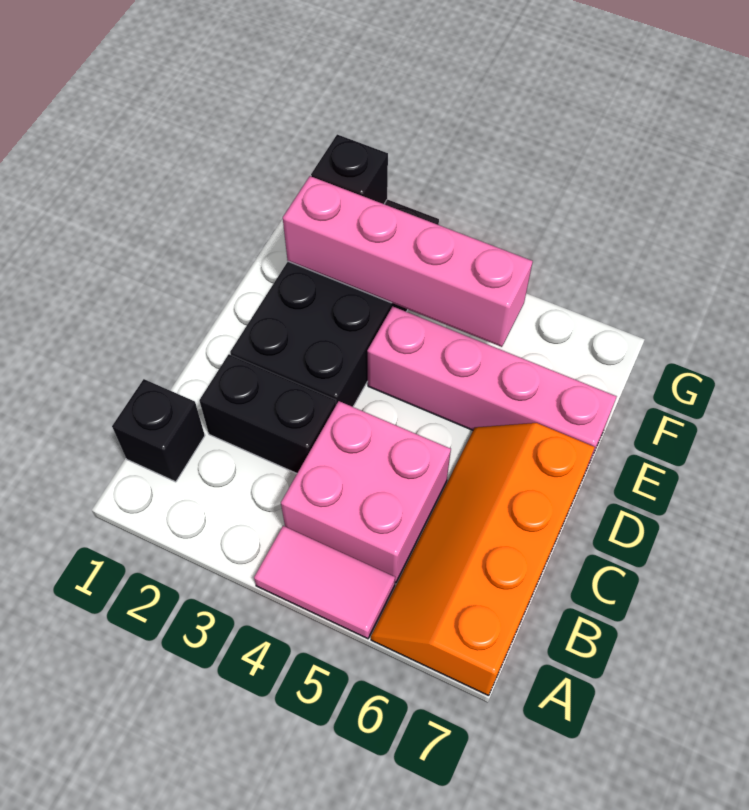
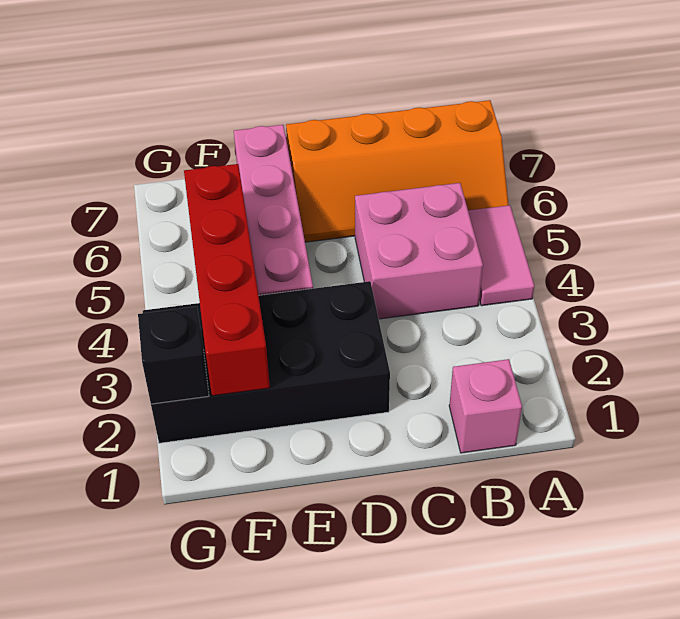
black 1x1 brick [112,379,205,482] -> pink 1x1 brick [449,359,522,453]
black 1x2 brick [199,354,336,473] -> none
pink 1x4 brick [283,176,533,347] -> red 1x4 brick [184,164,270,396]

